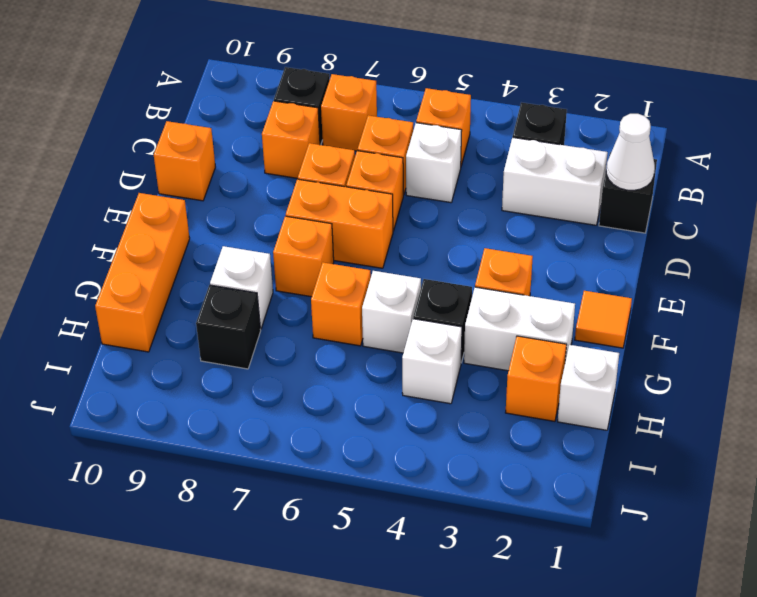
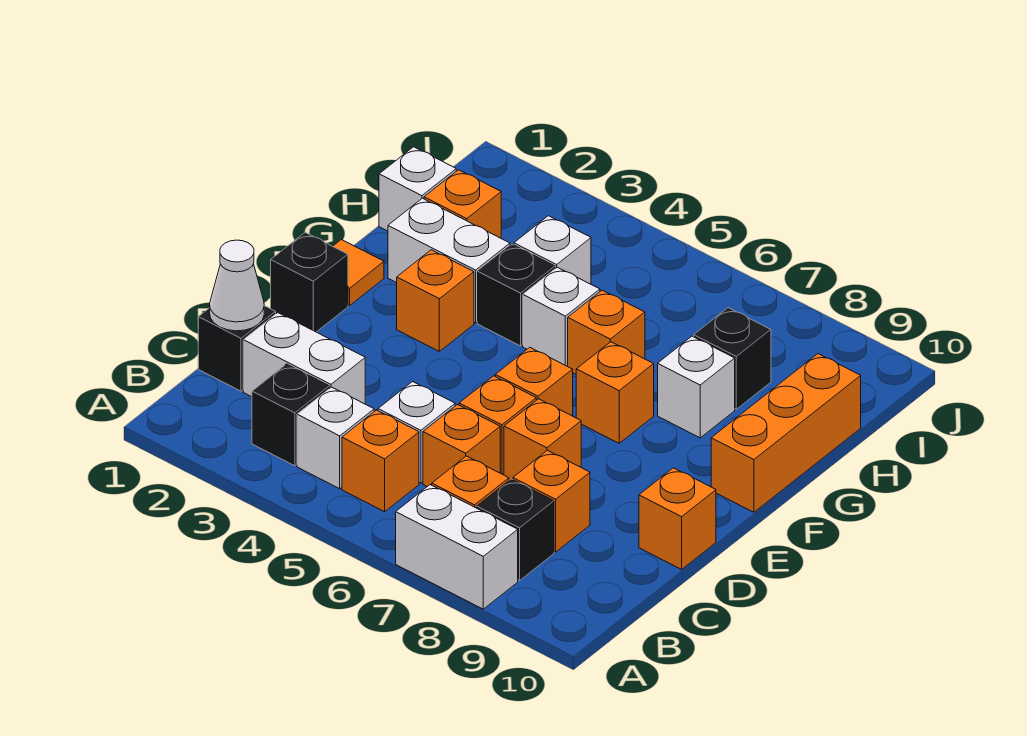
none -> white 1x2 brick [396,485,518,609]
none -> white 1x1 brick [297,387,374,489]
none -> black 1x1 brick [271,233,348,332]
orange 1x2 brick [286,179,393,268] -> orange 1x1 brick [495,347,573,416]

